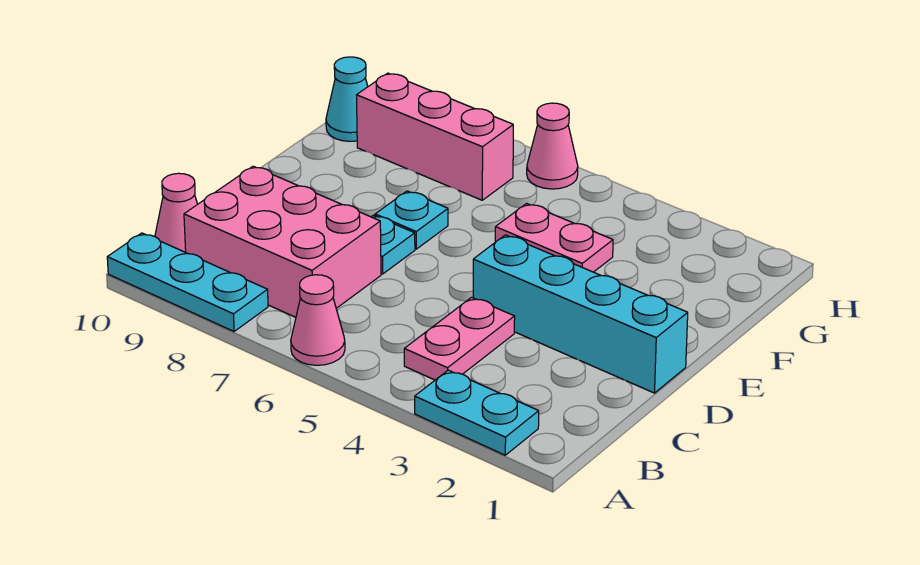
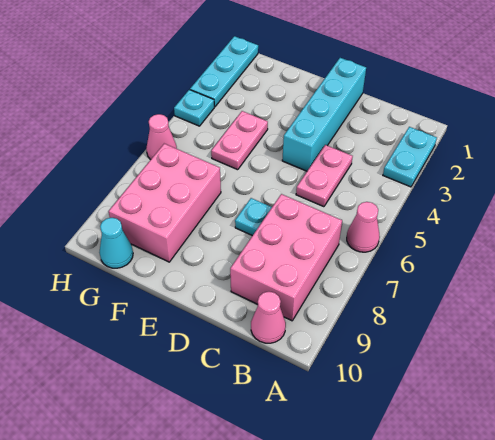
cyan 1x3 plate [107,233,268,331] -> cyan 1x3 plate moved to [190,36,258,107]
pink 1x2 plate [404,297,515,380] -> pink 1x2 plate turned to [296,145,353,207]
cyan 1x1 plate [375,191,448,249] -> cyan 1x1 plate moved to [174,90,214,126]
pink 1x3 brick [357,73,513,200] -> pink 2x3 brick [109,144,221,262]

